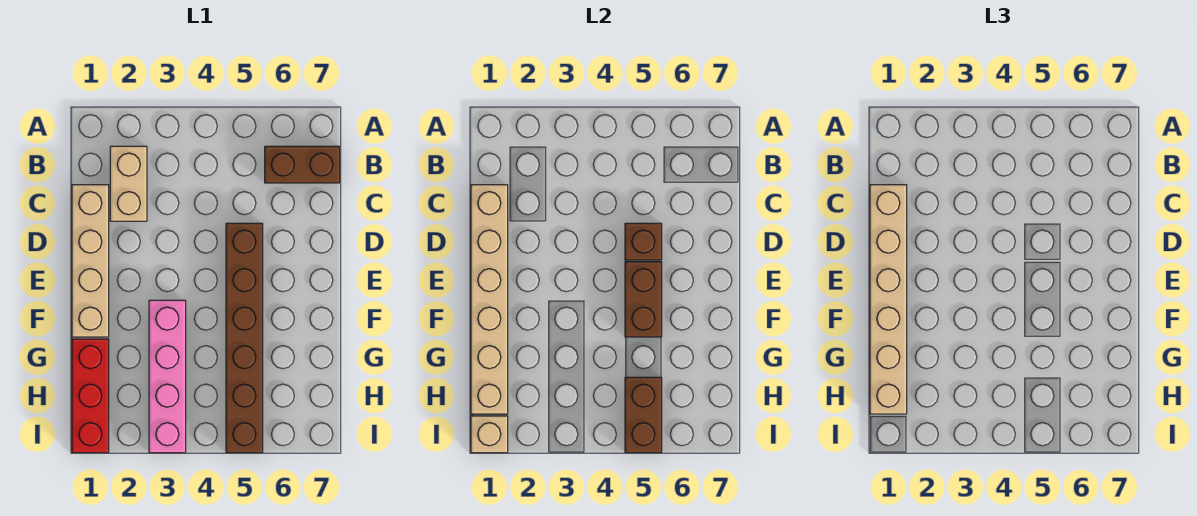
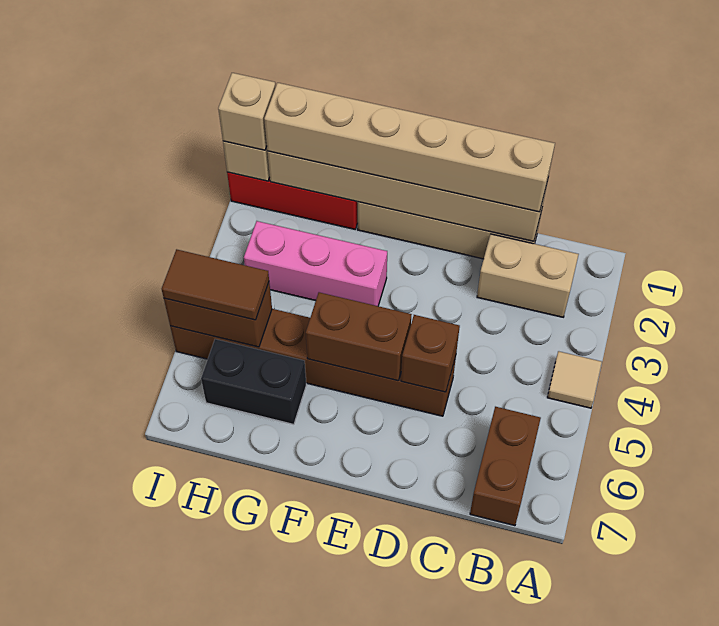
none -> tan 1x1 tile [547,351,602,408]
pink 1x4 brick [149,300,186,453] -> pink 1x3 brick [244,221,387,306]
none -> black 1x2 brick [201,339,306,424]
none -> brown 1x2 tile [162,249,269,320]
none -> tan 1x1 brick [218,73,275,150]

